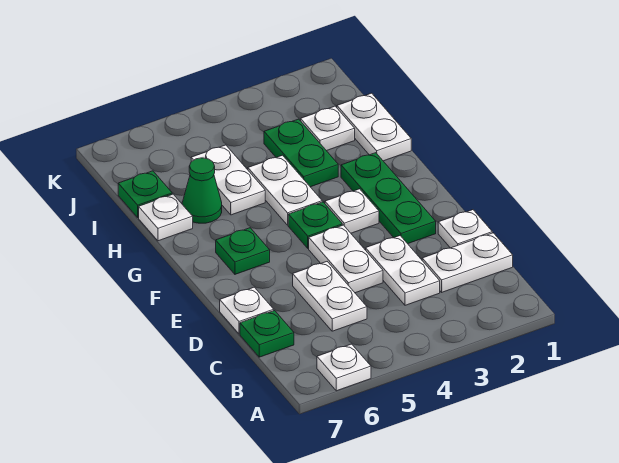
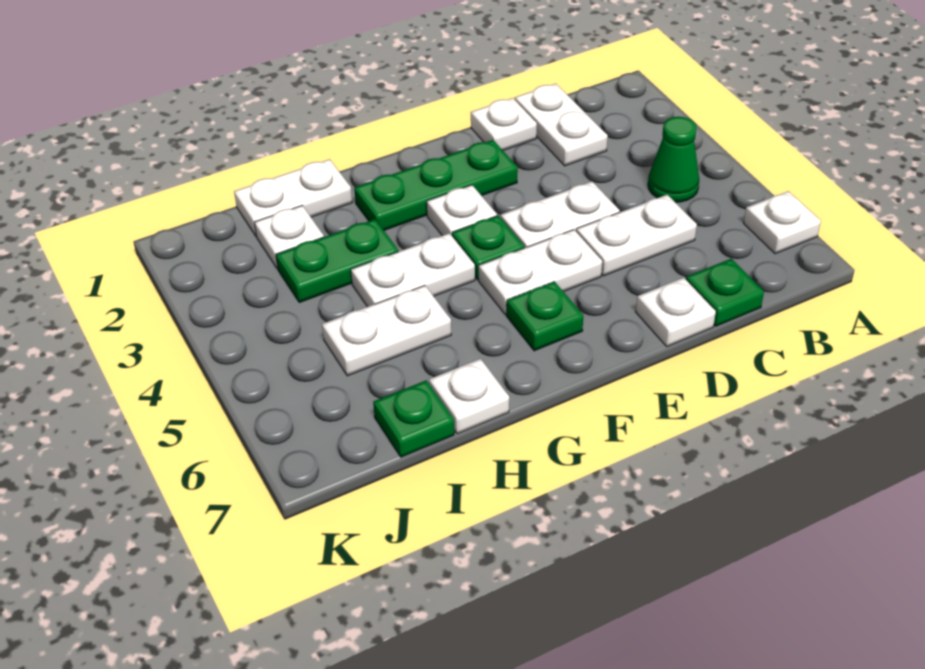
white 1x2 plate [366,236,440,305] -> white 1x2 plate moved to [479,230,602,314]
green 1x1 cone [182,158,222,223] -> green 1x1 cone moved to [648,117,699,202]

